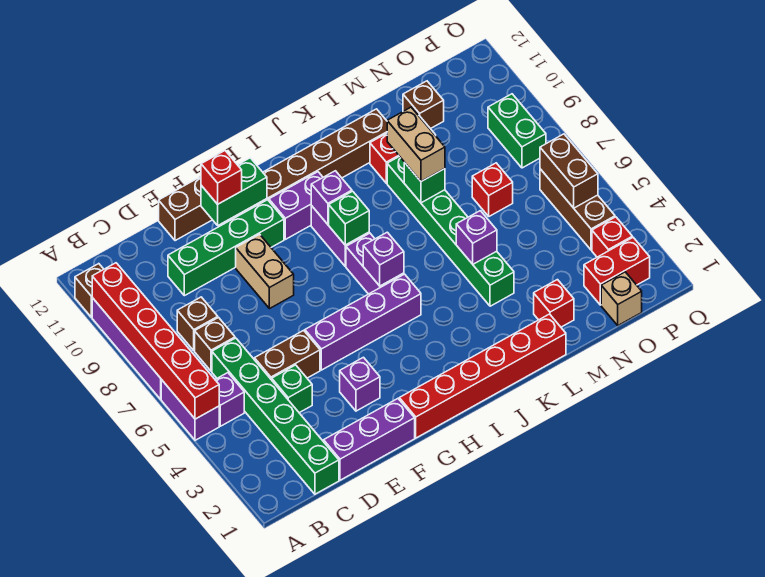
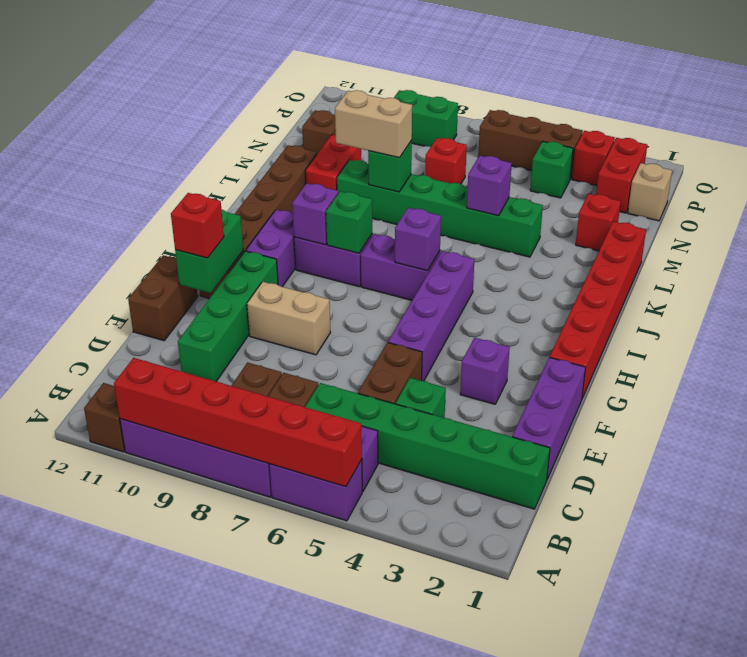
none -> green 1x1 brick [530,141,573,198]
brown 1x2 brick [540,134,598,208] -> none

